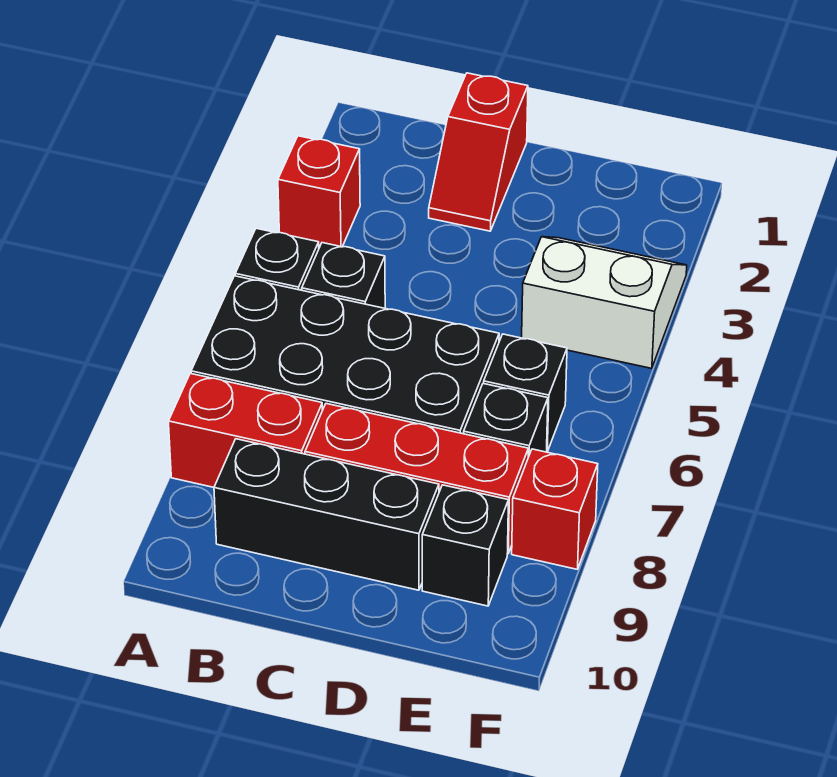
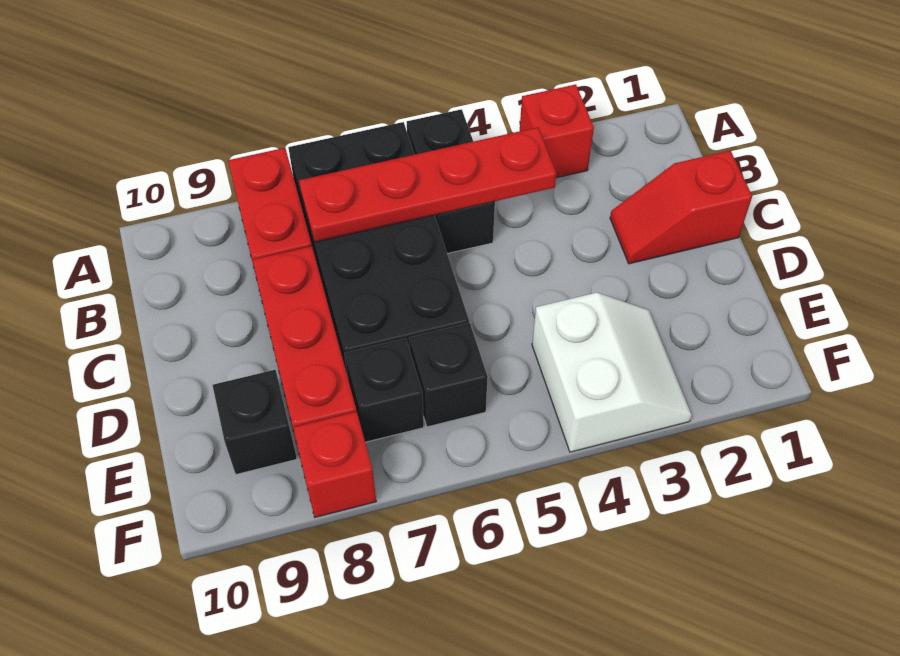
none -> red 1x4 plate [299,127,556,242]
black 1x3 brick [214,439,439,590] -> none

